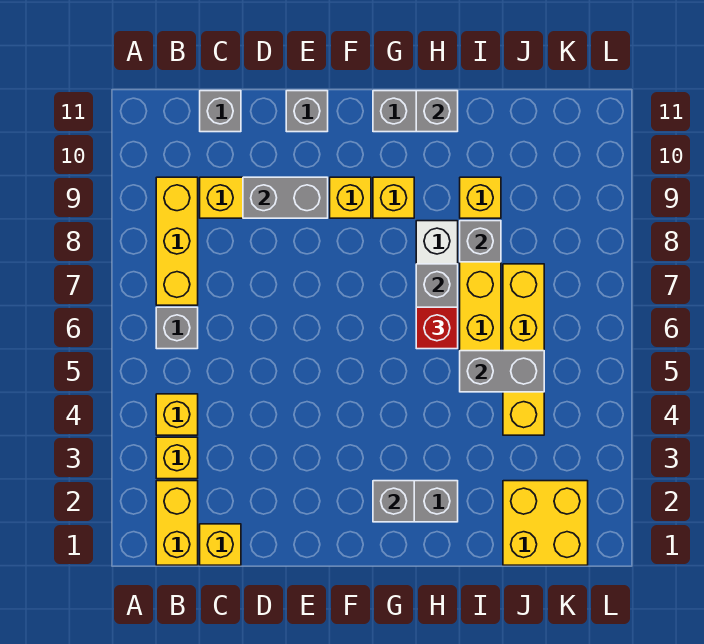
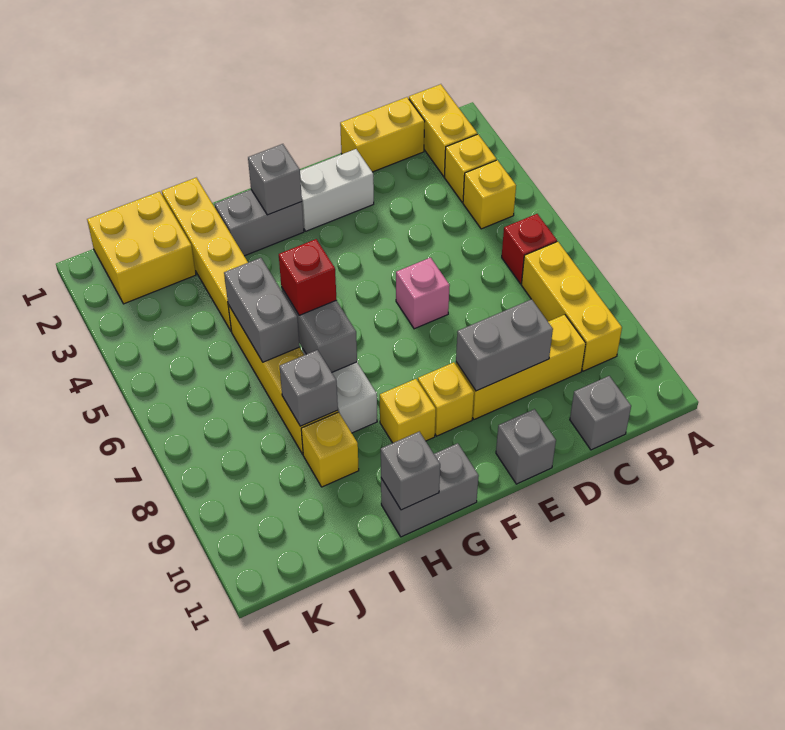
grey 1x1 brick [156,307,198,349] -> red 1x1 brick [502,214,557,284]
yellow 1x1 brick [200,524,241,565] -> yellow 1x2 brick [340,97,425,172]
none -> white 1x2 brick [300,149,374,231]
none -> pink 1x1 brick [396,258,450,329]
grey 1x2 brick [460,351,544,392] -> grey 1x2 brick turned to [224,258,300,362]
yellow 1x4 brick [503,264,544,435] -> yellow 1x4 brick moved to [162,178,248,331]

